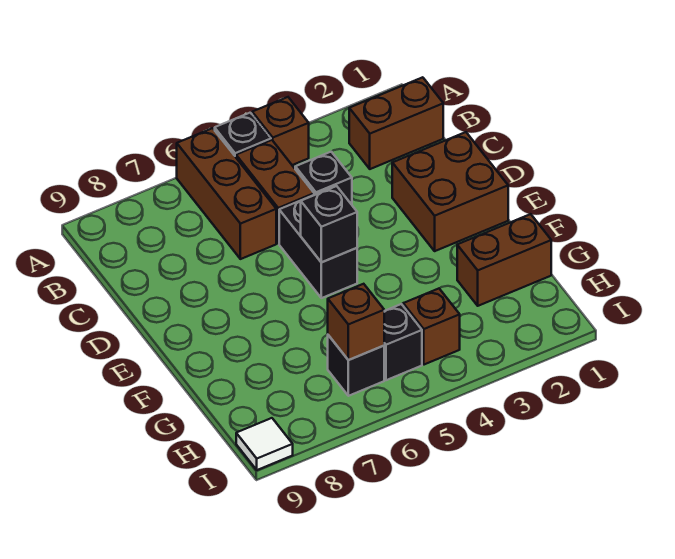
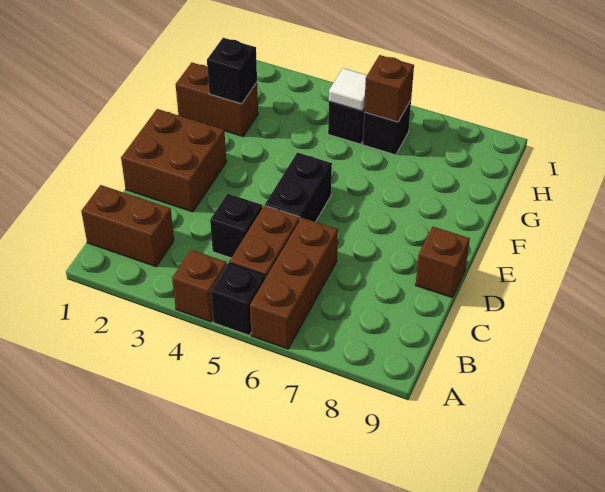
black 1x1 brick [301,186,357,262] -> black 1x1 brick moved to [207,38,257,104]
brown 1x1 brick [403,289,460,365] -> brown 1x1 brick moved to [416,226,470,298]
white 1x1 tile [236,418,293,470] -> white 1x1 tile moved to [329,68,367,111]

